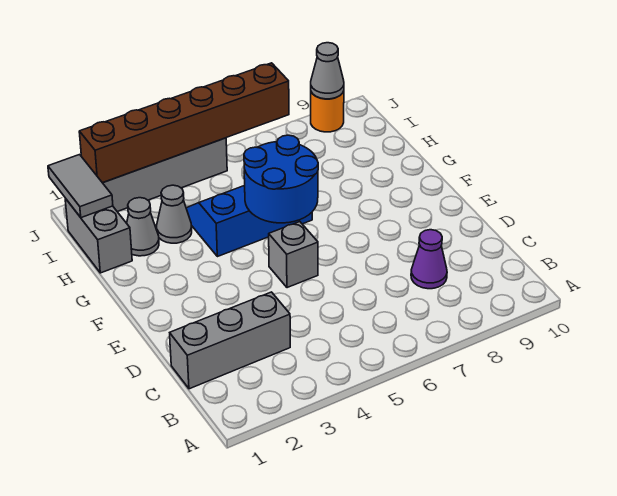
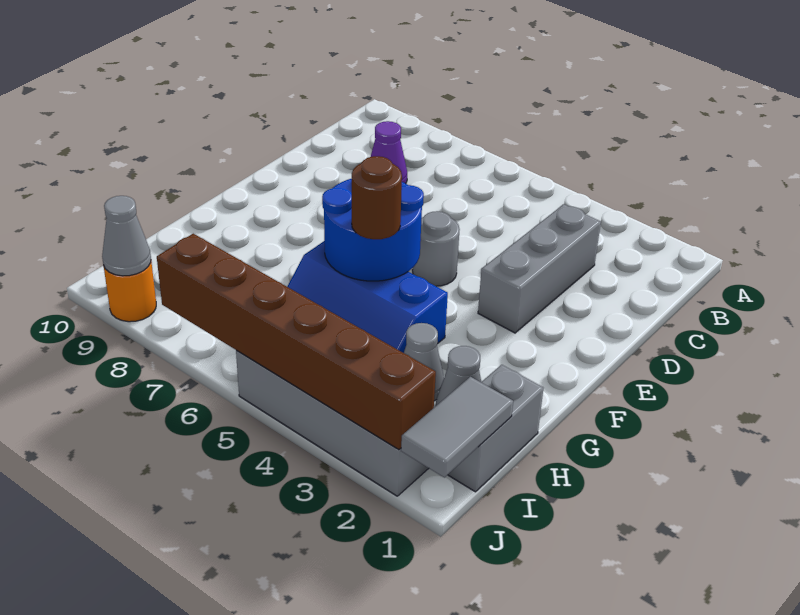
grey 1x3 brick [170,292,290,389] -> grey 1x3 brick turned to [478,204,601,333]
grey 1x1 brick [269,222,318,288] -> grey 1x1 round brick [412,211,460,286]
none -> brown 1x1 round brick [352,156,402,239]

